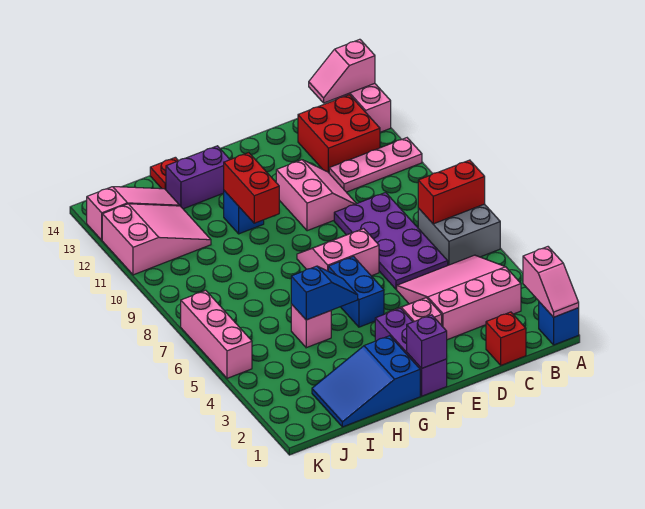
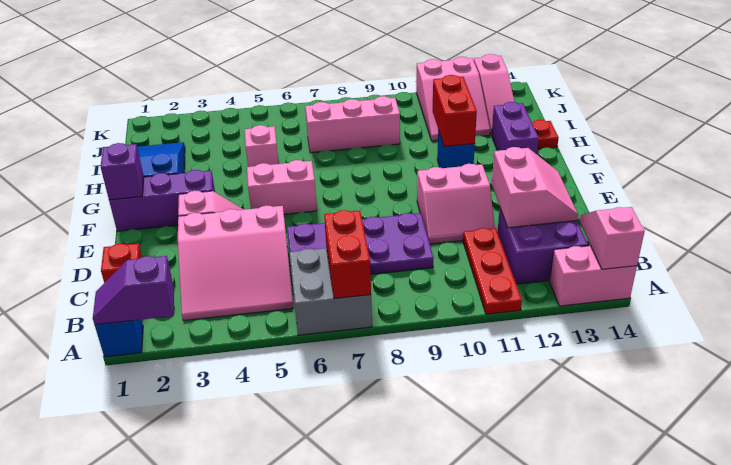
pink 1x2 slope [523,247,579,317] -> purple 1x2 slope [93,256,174,325]
pink 1x3 plate [329,138,422,192] -> red 1x3 plate [463,228,522,314]
pink 3x3 slope [397,255,521,340] -> pink 3x3 slope turned to [178,206,293,321]
red 2x2 brick [298,95,380,173] -> purple 2x2 brick [498,208,588,284]
pink 2x2 slope [297,229,379,276] -> pink 2x2 slope moved to [492,147,578,228]
blue 1x2 brick [328,256,384,327] -> pink 1x2 brick [247,160,317,214]
blue 1x2 slope [291,266,358,320] -> none
red 1x2 brick [224,153,279,223] -> red 1x2 brick turned to [433,75,477,147]
pink 1x3 brick [181,290,252,378] -> pink 1x3 brick moved to [305,96,400,153]

